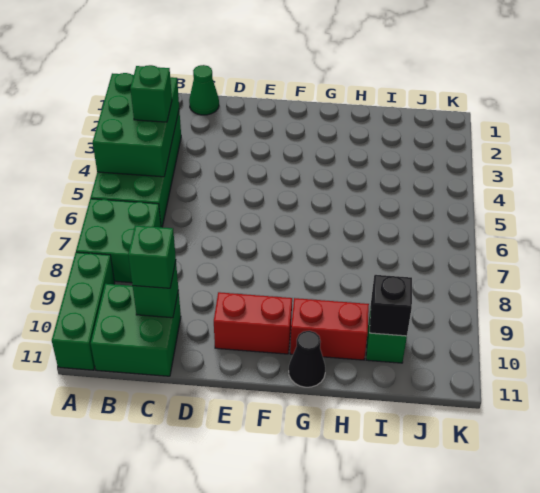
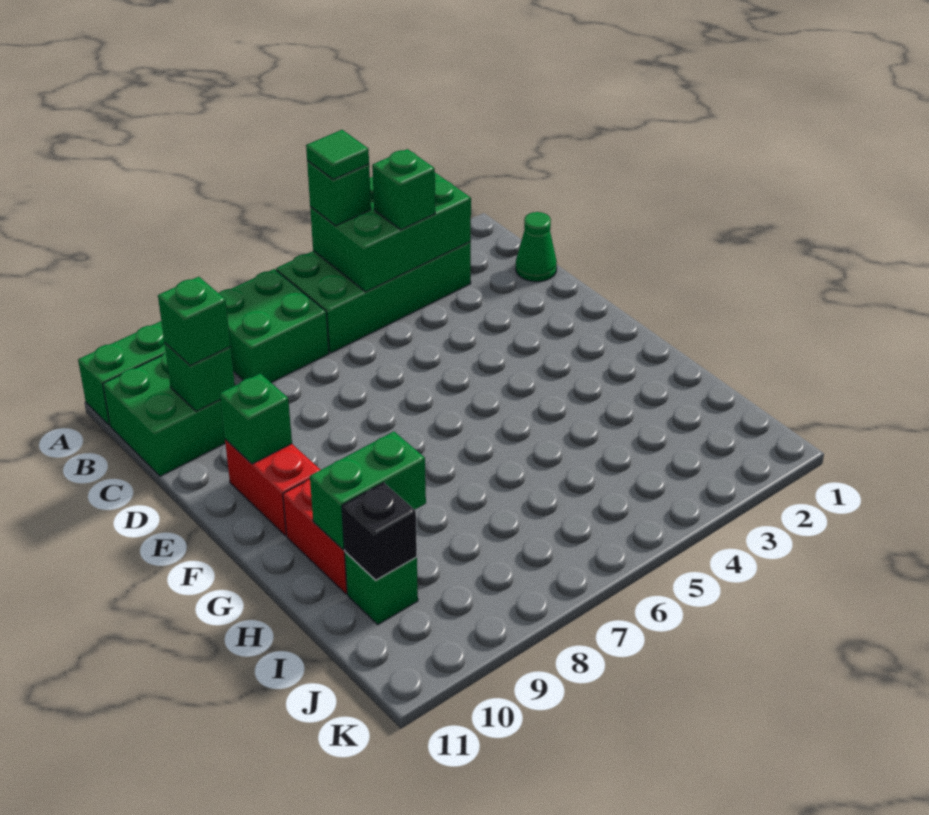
none -> green 1x1 brick [307,161,371,226]
none -> green 1x1 tile [306,130,369,180]
none -> green 1x1 brick [220,373,292,464]
black 1x1 cone [289,331,325,387] -> none
none -> green 1x2 brick [310,431,426,550]

